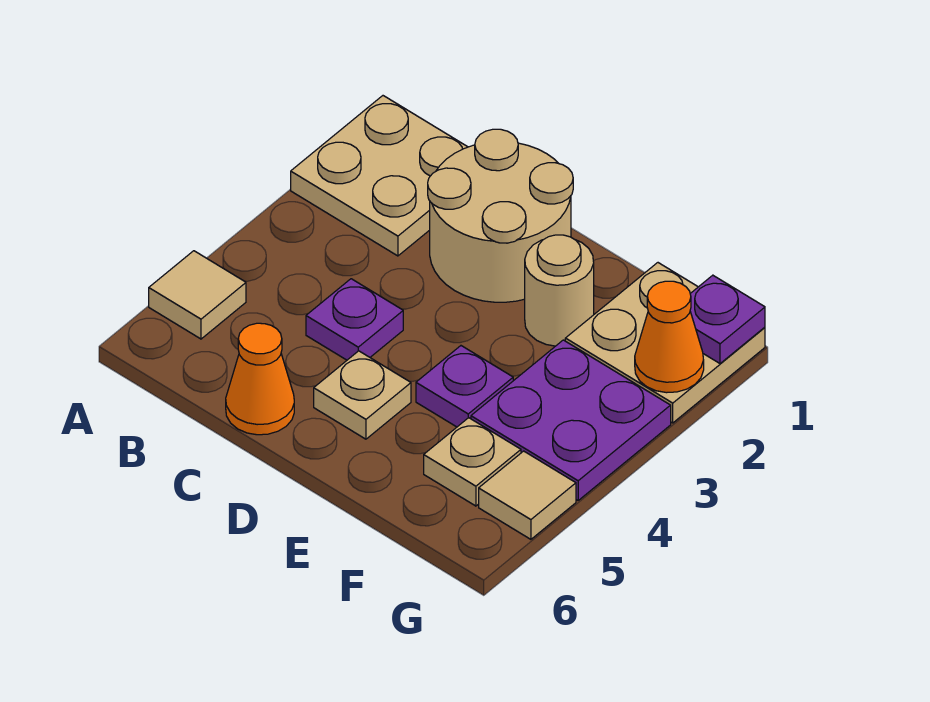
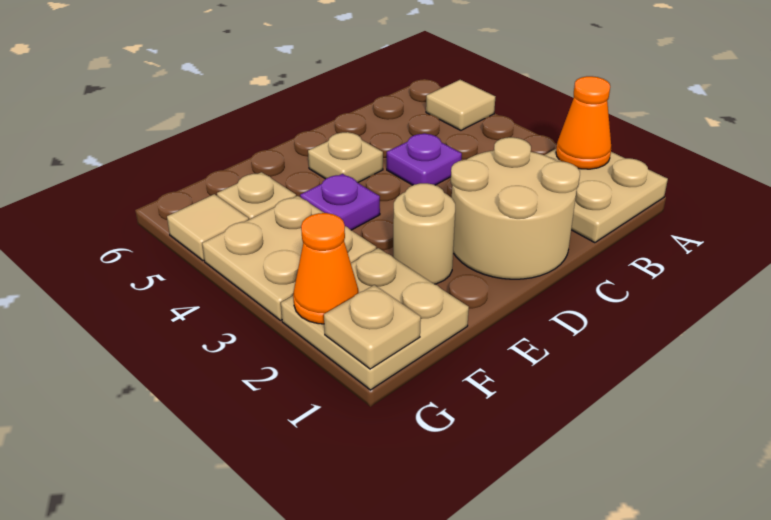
orange 1x1 cone [226,323,294,435] -> orange 1x1 cone moved to [556,76,611,169]
purple 2x2 plate [471,340,671,500] -> tan 2x2 plate [202,196,376,320]
purple 1x1 plate [690,275,765,363] -> tan 1x1 plate [324,285,421,369]

